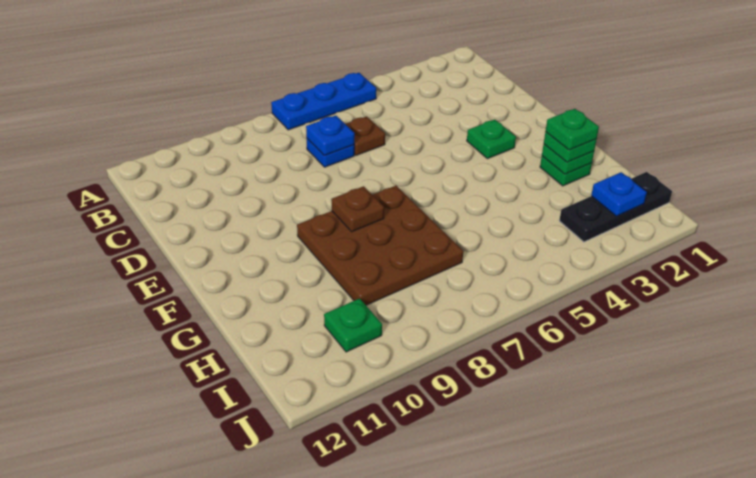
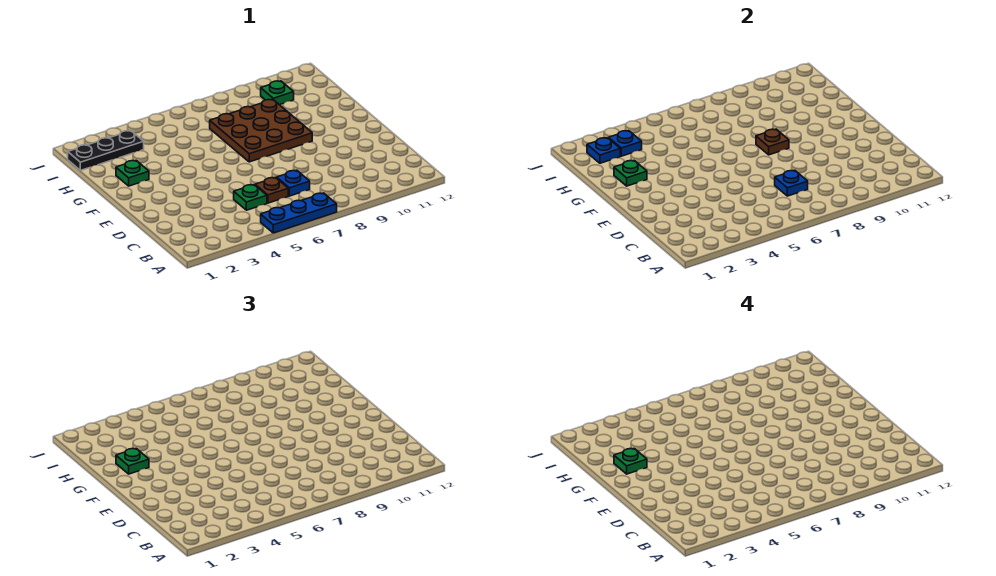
green 1x1 plate [467,120,516,159] -> green 1x1 plate moved to [234,185,267,210]
none -> blue 1x1 plate [609,131,642,156]

